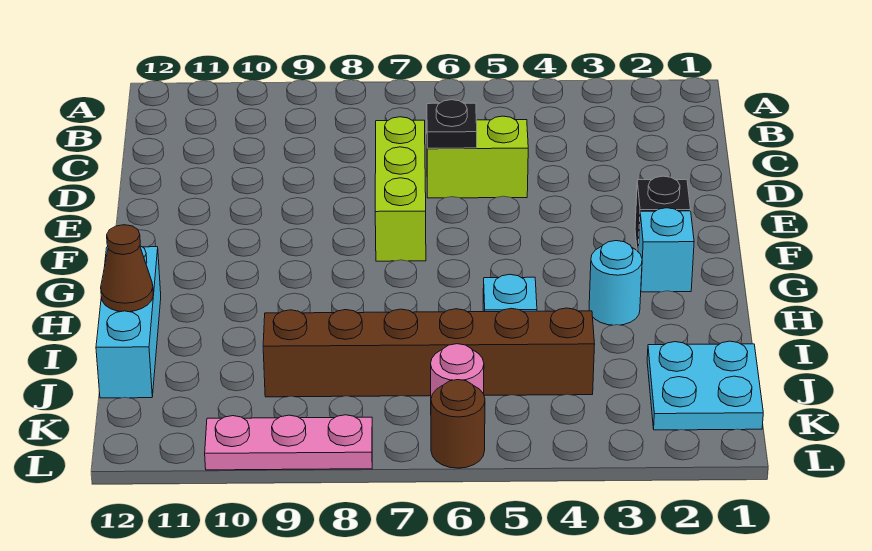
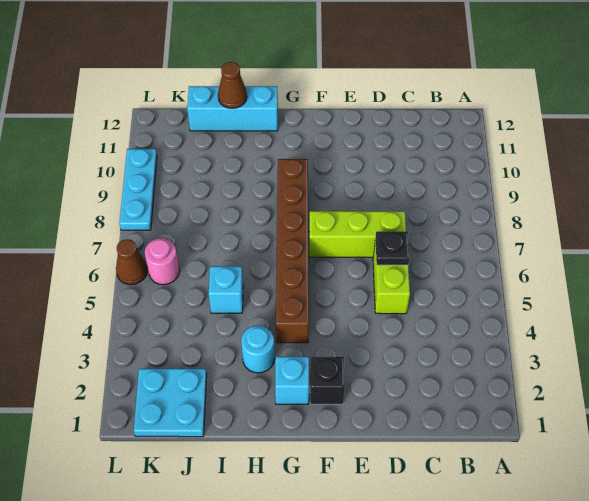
brown 1x6 brick [263,308,595,397] -> brown 1x6 brick moved to [276,159,309,343]
brown 1x1 round brick [431,380,485,468] -> brown 1x1 cone [116,239,147,285]
pink 1x3 plate [205,415,372,470] -> cyan 1x3 plate [119,149,157,230]

